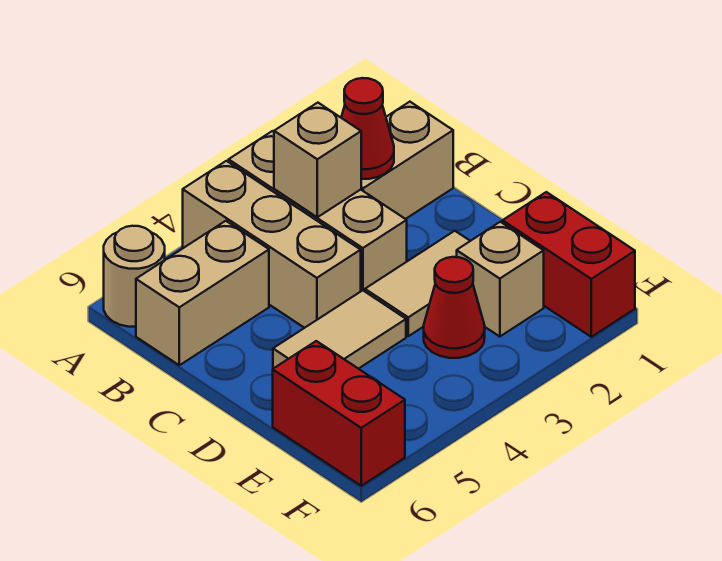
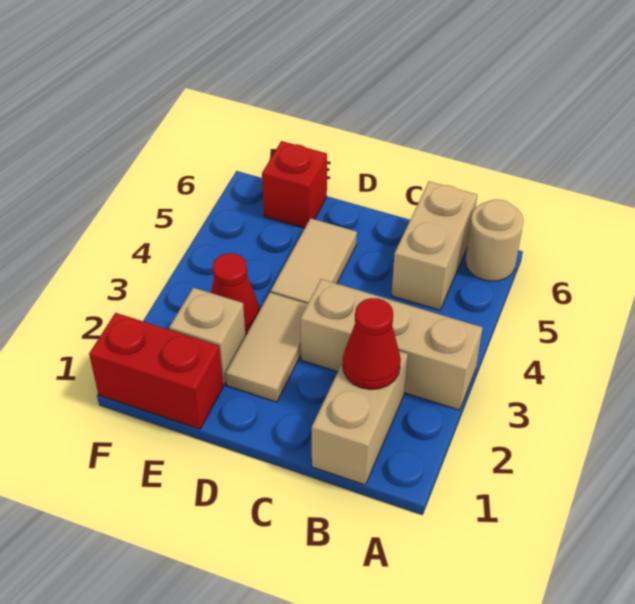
tan 1x3 brick [183,161,361,328] -> none
tan 1x1 brick [274,103,361,217] -> none
red 1x2 brick [273,341,405,486] -> red 1x1 brick [262,141,327,228]

